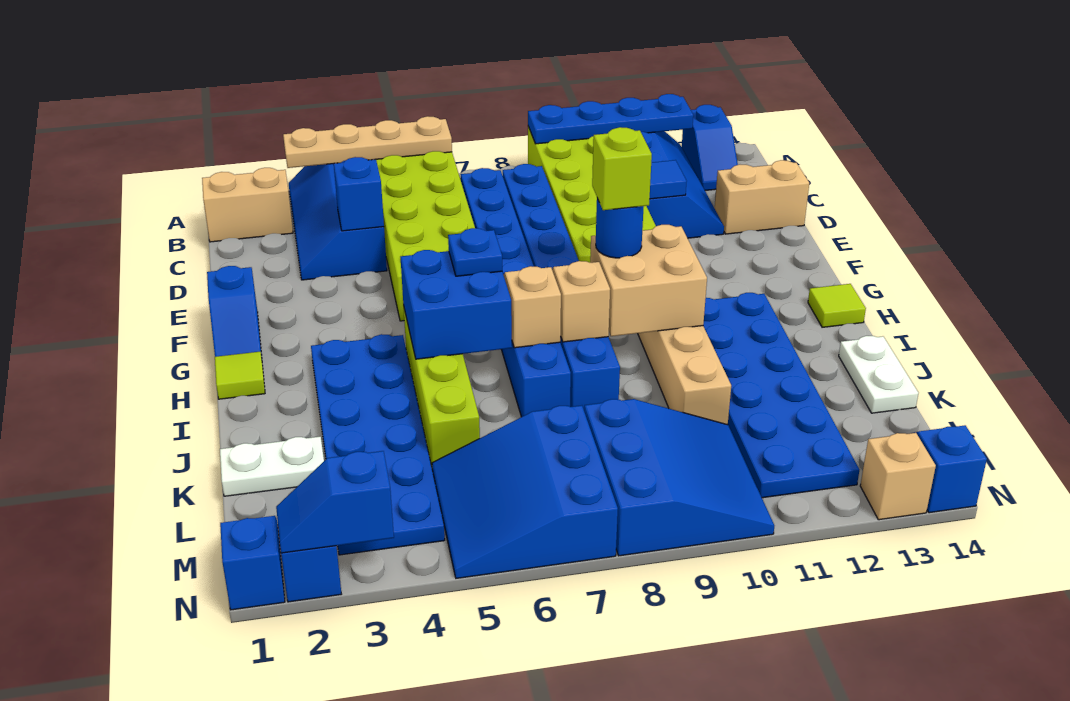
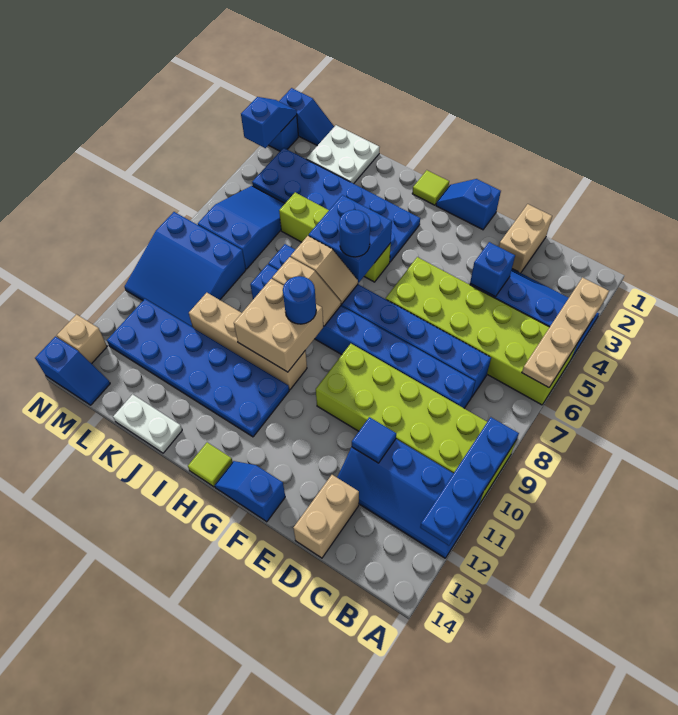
blue 1x2 slope [682,105,738,190] -> blue 1x2 slope moved to [215,461,285,522]
tan 1x2 brick [202,168,293,242] -> tan 1x2 brick moved to [499,204,552,273]
blue 1x1 plate [448,228,502,276] -> blue 1x1 round brick [339,210,370,257]
lime 1x1 brick [592,127,652,210] -> none
white 1x2 plate [220,437,324,496] -> white 2x2 plate [306,125,380,184]
blue 3x3 slope [432,406,618,578] -> blue 2x3 slope [198,186,285,269]

